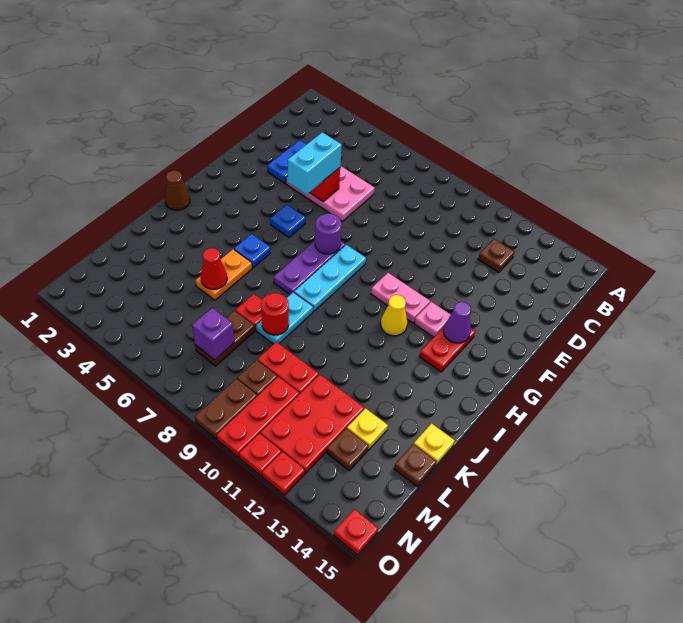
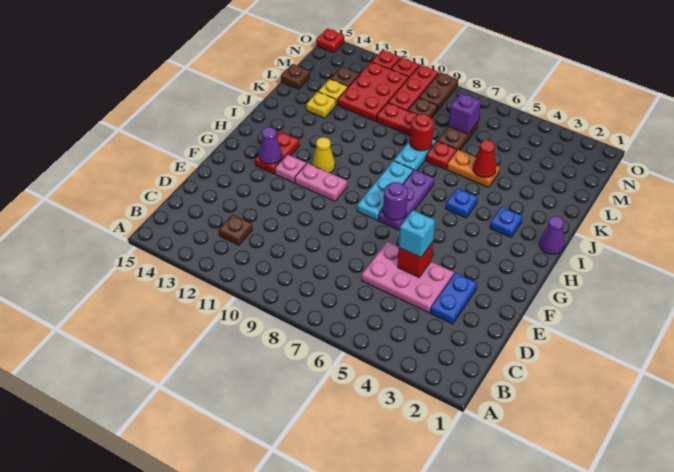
cyan 1x2 brick [288,132,342,194] -> cyan 1x1 brick [399,211,435,257]
blue 1x1 plate [270,205,306,237] -> blue 1x1 plate moved to [490,207,523,237]
brown 1x1 cone [165,171,190,210] -> purple 1x1 cone [539,216,564,254]
orange 1x2 plate [196,249,252,300] -> orange 1x2 plate turned to [447,150,499,187]
yellow 1x1 plate [414,424,455,465] -> yellow 1x1 plate moved to [306,92,336,118]

